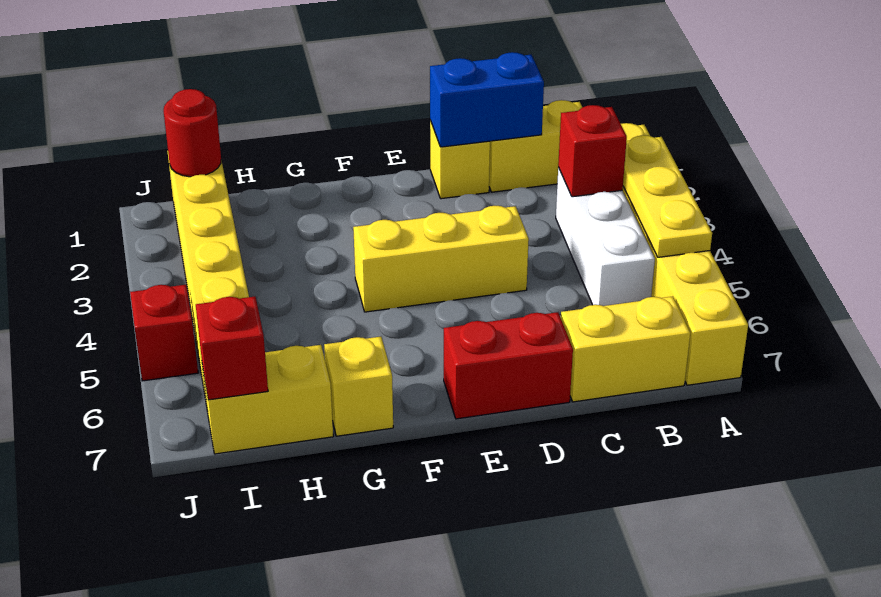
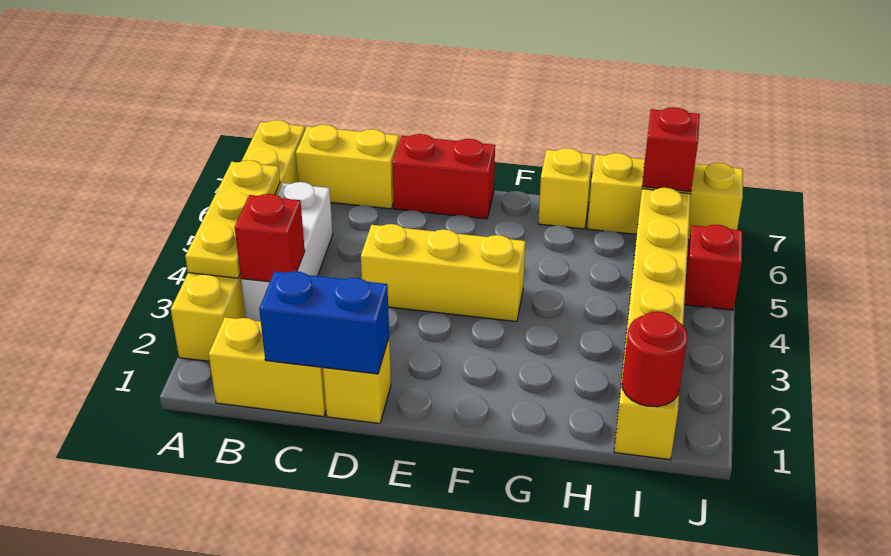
yellow 1x2 brick [202,345,333,454] -> yellow 1x3 brick [587,153,743,240]

